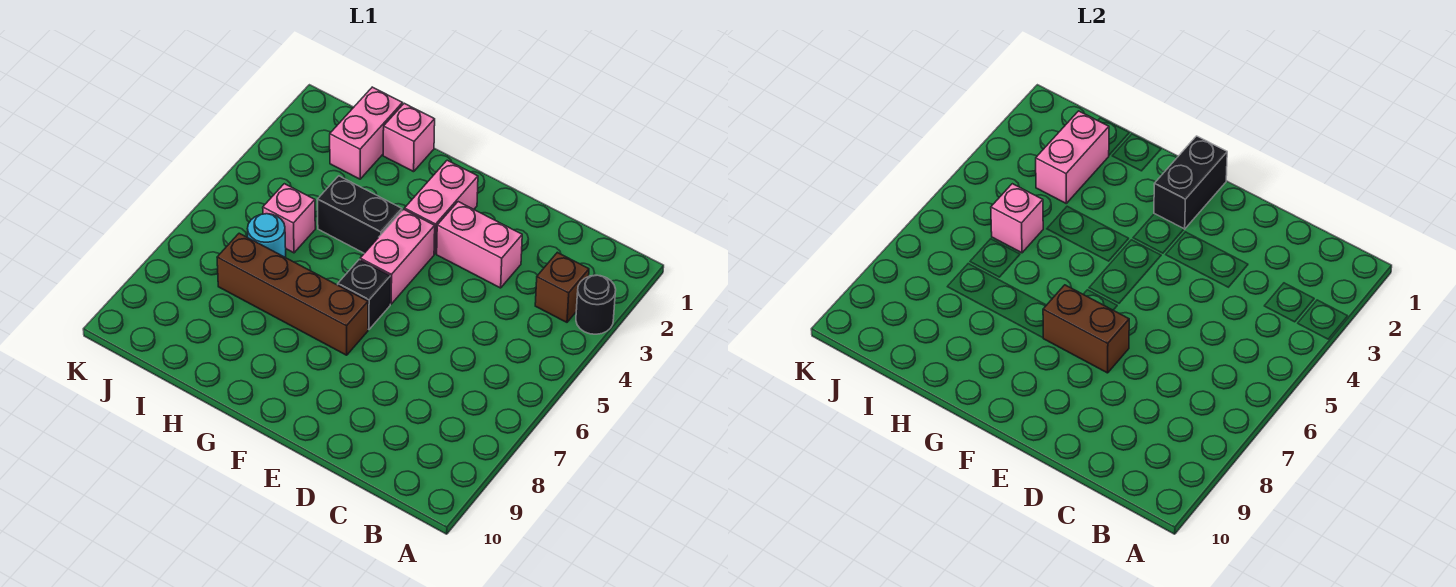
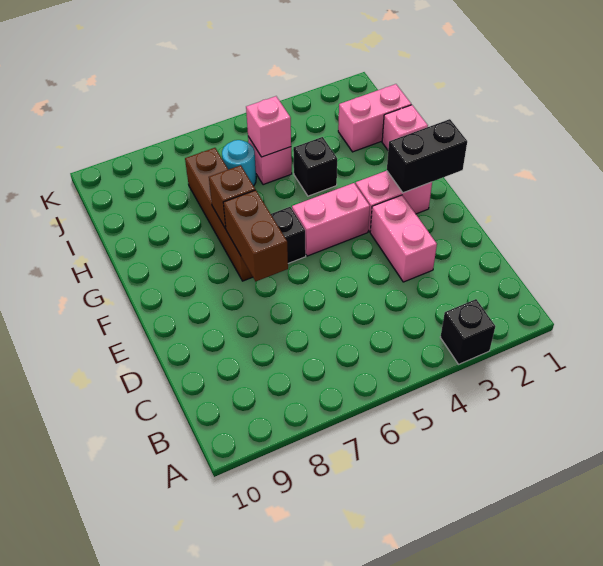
black 1x1 round brick [576,275,616,334] -> black 1x1 brick [440,299,495,364]
brown 1x1 brick [535,252,589,322] -> brown 1x1 brick moved to [209,165,255,229]
black 1x2 brick [318,176,402,253] -> black 1x1 brick [293,137,337,196]
pink 1x2 brick [1036,111,1109,203] -> none

